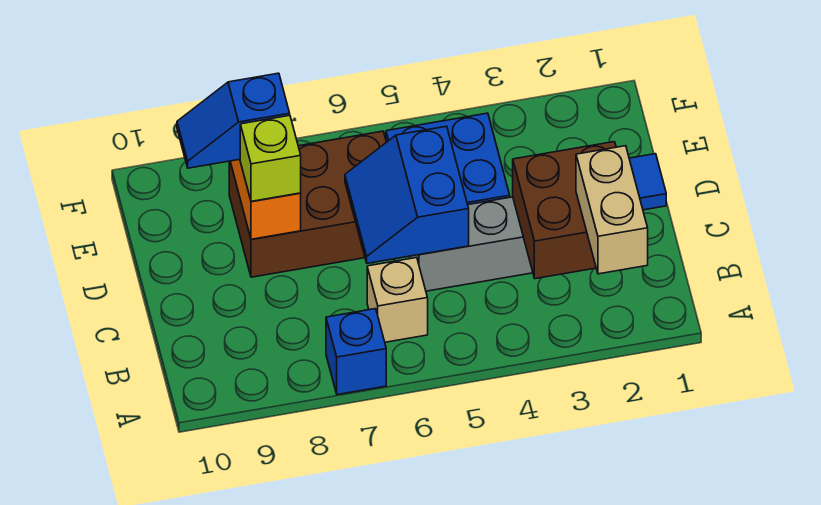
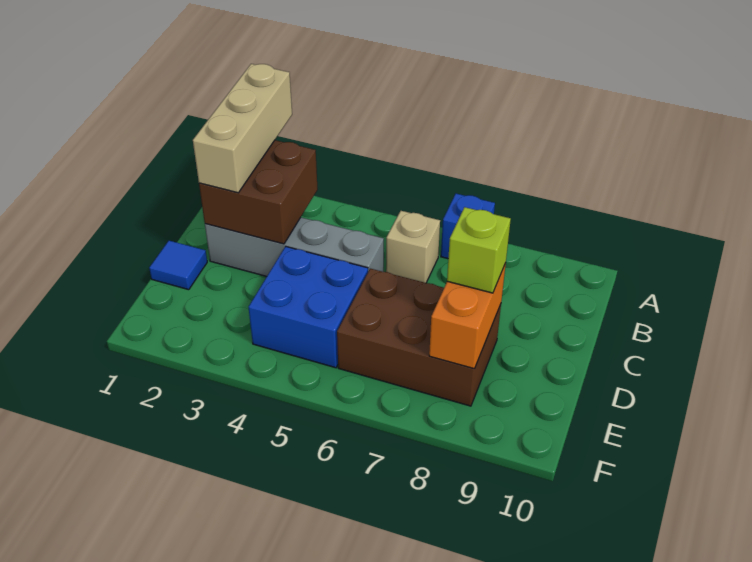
tan 1x2 brick [576,146,648,274] -> tan 1x3 brick [193,64,292,193]
blue 2x2 slope [345,126,469,263] -> none
blue 1x2 slope [177,73,290,168] -> none

